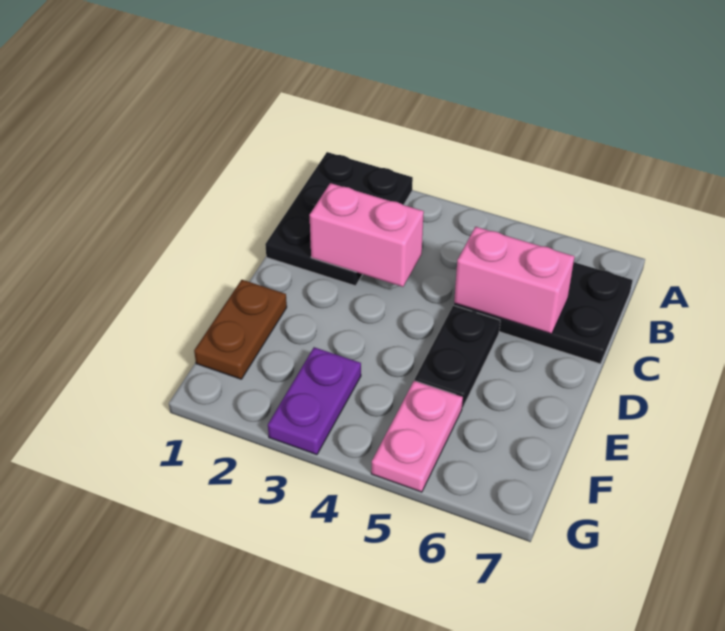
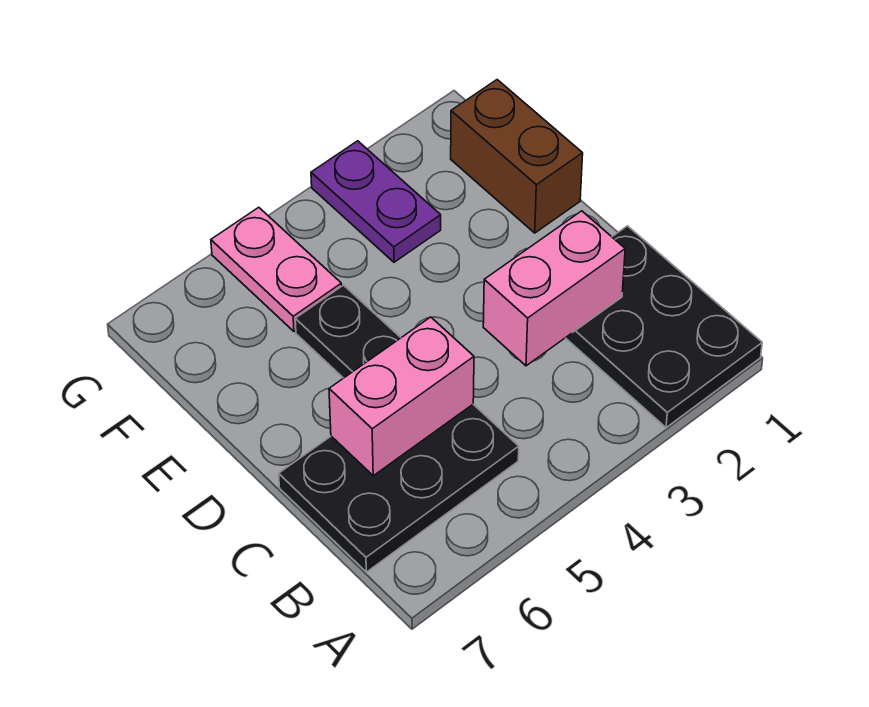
brown 1x2 plate [194,280,287,379] -> brown 1x2 brick [451,80,583,233]

